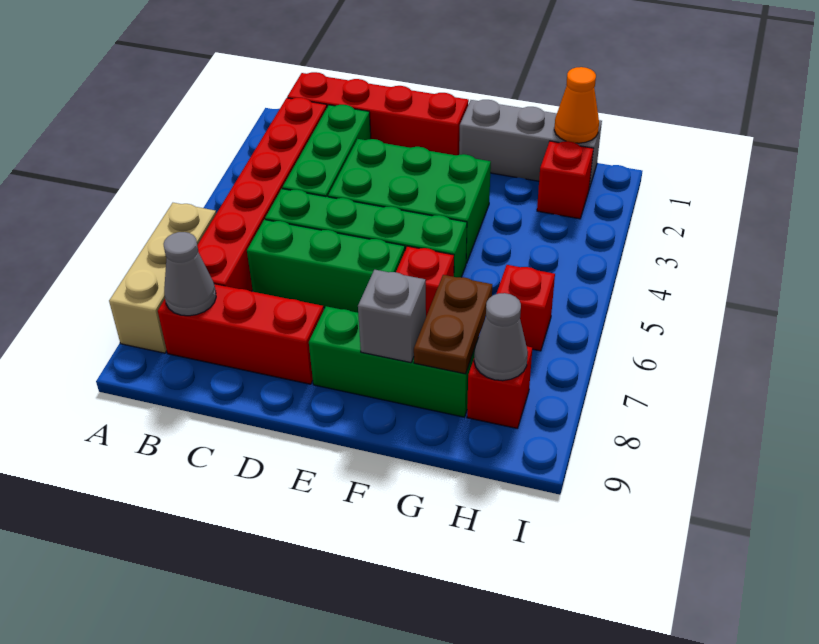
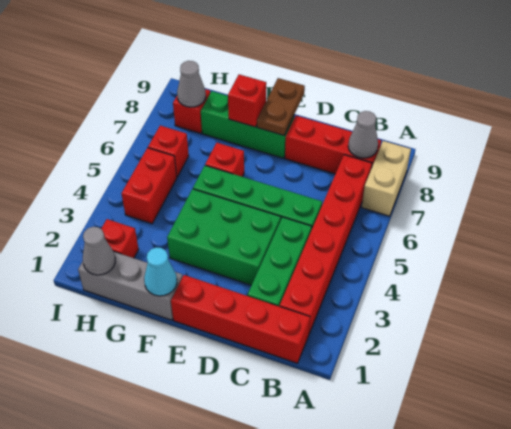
tan 1x3 brick [109,203,216,353] -> tan 1x2 brick [362,141,411,216]
green 1x3 brick [247,220,405,313] -> none
none -> cyan 1x1 cone [144,247,177,296]
grey 1x1 brick [358,270,426,363] -> red 1x1 brick [228,75,266,127]
brown 1x2 plate [414,275,492,374] -> brown 1x2 plate moved to [257,78,305,135]
orange 1x1 cone [554,67,599,143] -> grey 1x1 cone [83,227,115,275]
none -> red 1x2 brick [122,148,177,224]

